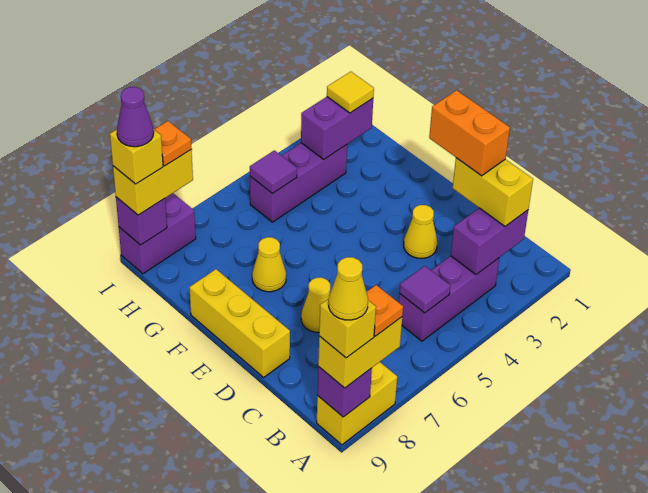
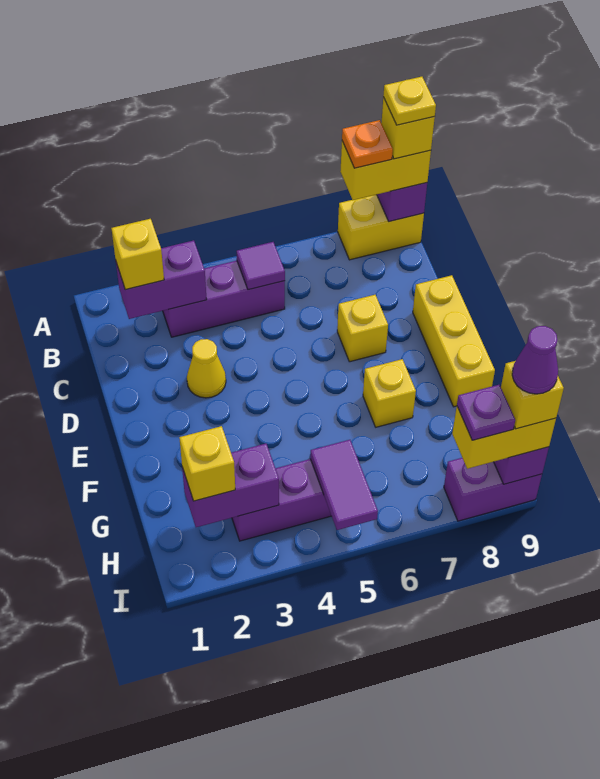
yellow 1x1 cone [329,257,368,320] -> yellow 1x1 plate [383,77,436,125]
yellow 1x2 brick [453,158,533,226] -> yellow 1x1 brick [111,219,164,290]
orange 1x2 brick [429,90,510,176] -> none
yellow 1x1 cone [301,278,330,333] -> yellow 1x1 brick [337,295,388,362]
yellow 1x1 cone [252,237,286,292] -> yellow 1x1 brick [363,359,416,427]
yellow 1x1 tile [327,72,374,113] -> yellow 1x1 brick [179,426,235,501]
purple 1x1 tile [250,150,297,194] -> purple 1x2 tile [310,440,378,530]
orange 1x1 plate [154,121,191,166] -> purple 1x1 plate [457,385,515,440]

